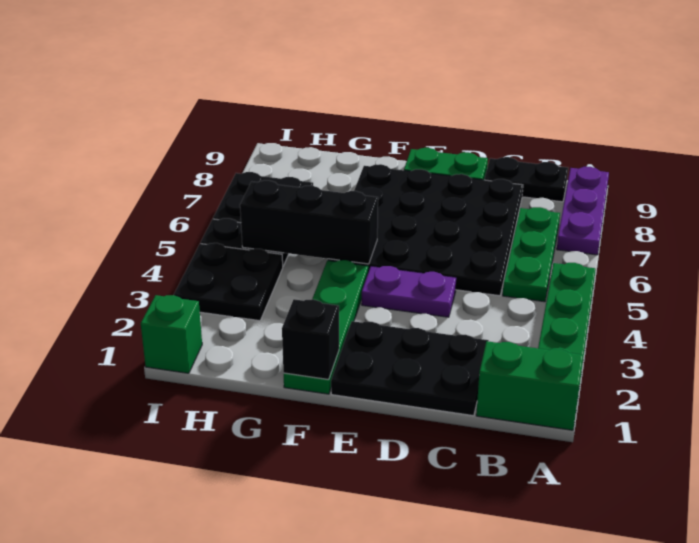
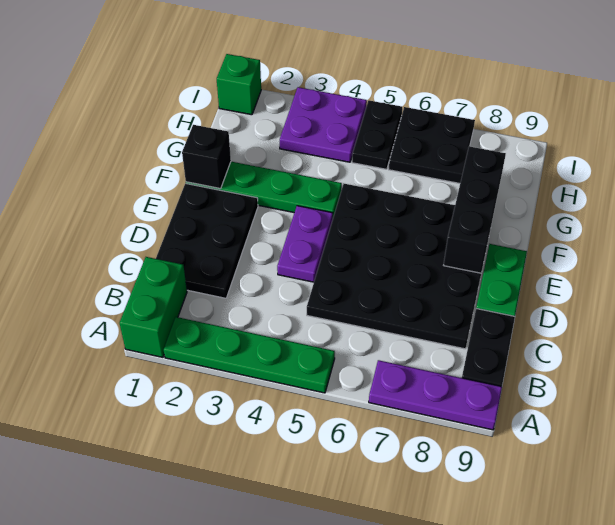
green 1x3 plate [503,207,560,302] -> none
black 1x3 brick [240,180,378,264] -> black 1x3 brick moved to [444,146,506,273]
black 2x2 plate [174,243,283,321] -> purple 2x2 plate [280,87,367,162]

